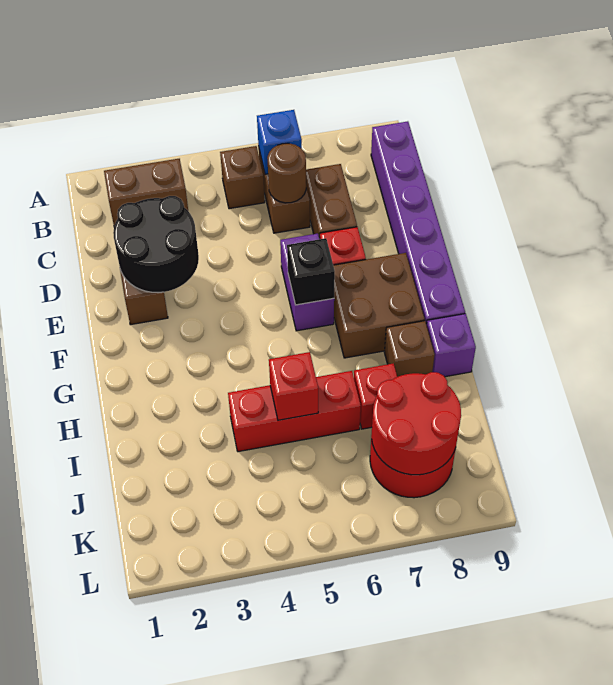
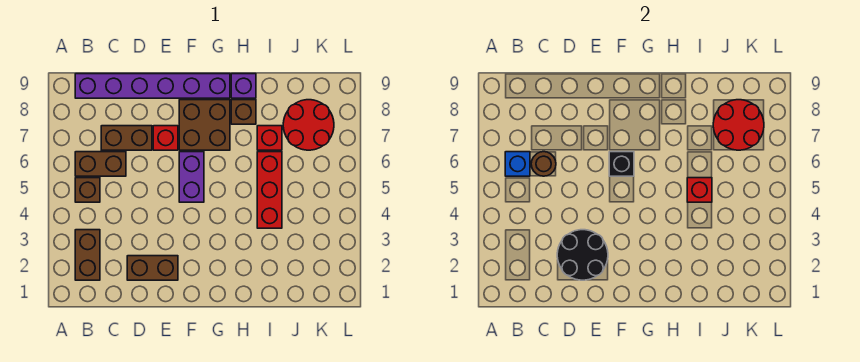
purple 1x2 brick [280,234,334,331] -> purple 1x2 brick turned to [179,152,204,202]

